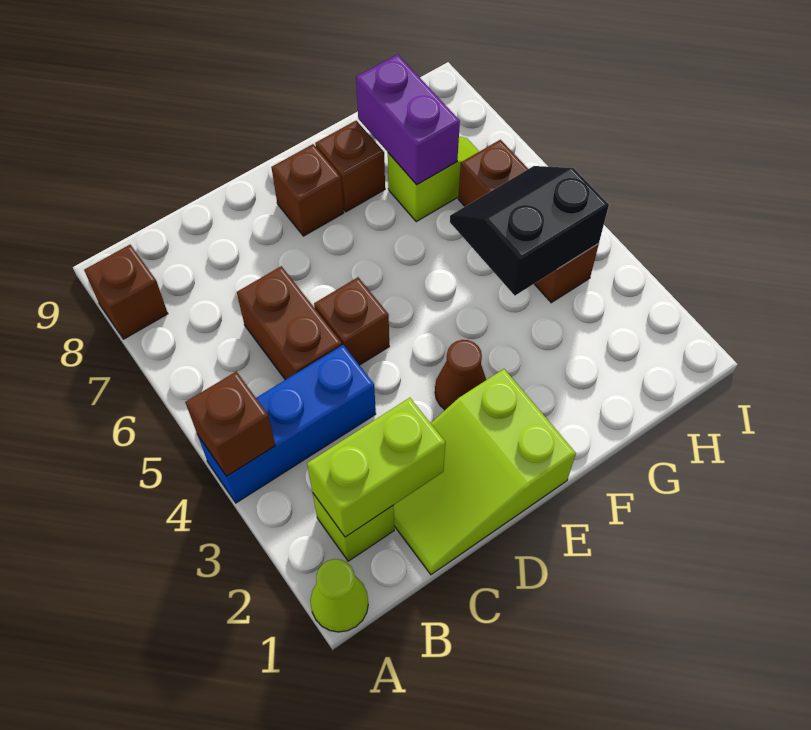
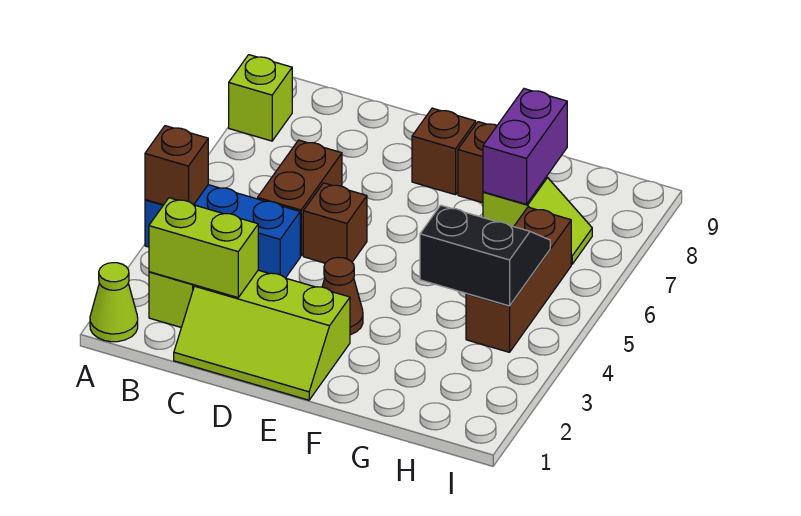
brown 1x1 brick [84,245,168,339] -> lime 1x1 brick [229,55,292,141]
lime 2x3 slope [394,369,576,575] -> lime 2x3 slope turned to [174,270,350,400]

